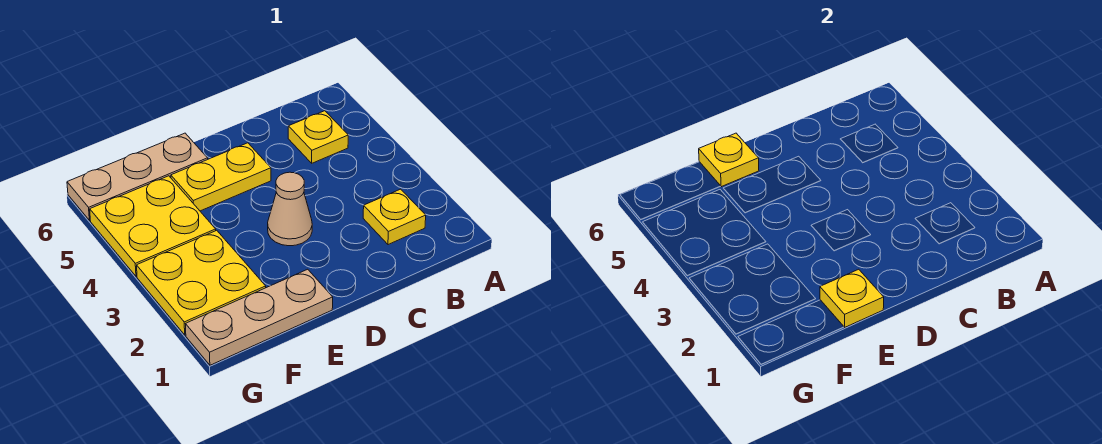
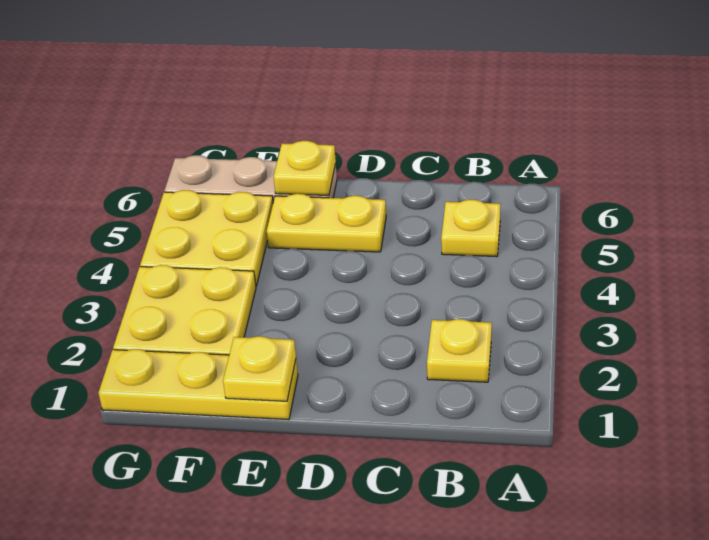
tan 1x1 cone [268,172,312,246] -> none
tan 1x3 plate [186,269,333,365] -> yellow 1x3 plate [99,349,298,419]

